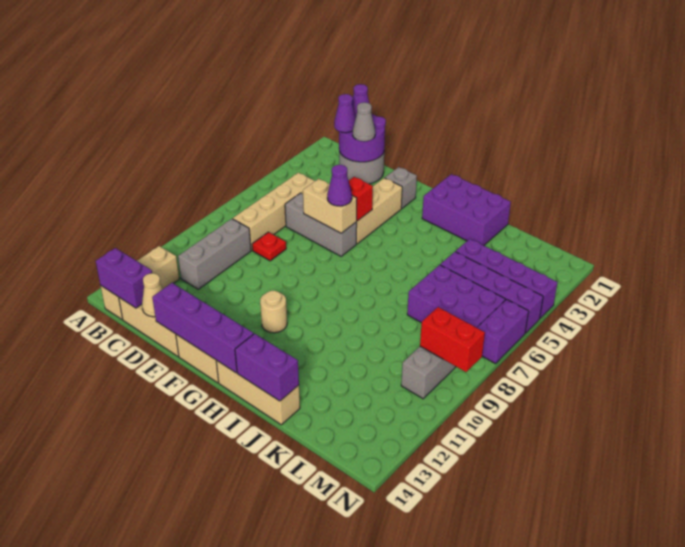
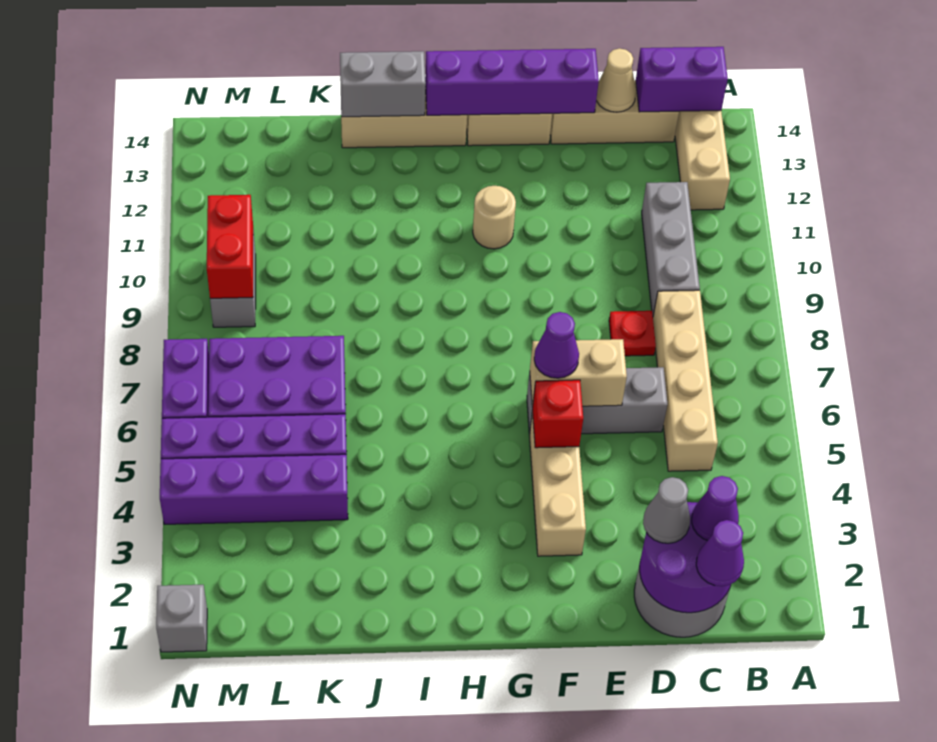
grey 1x1 brick [385,167,417,208] -> grey 1x1 brick moved to [156,585,207,652]
purple 2x3 brick [422,174,511,245] -> none
purple 1x2 brick [235,334,299,401] -> grey 1x2 brick [340,51,426,117]
red 1x2 brick [420,307,485,372] -> red 1x2 brick turned to [207,195,253,298]

